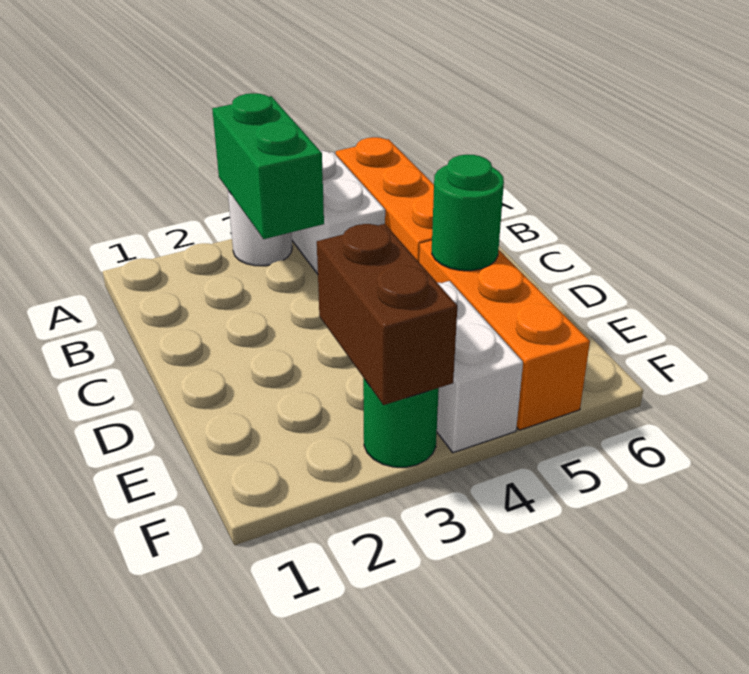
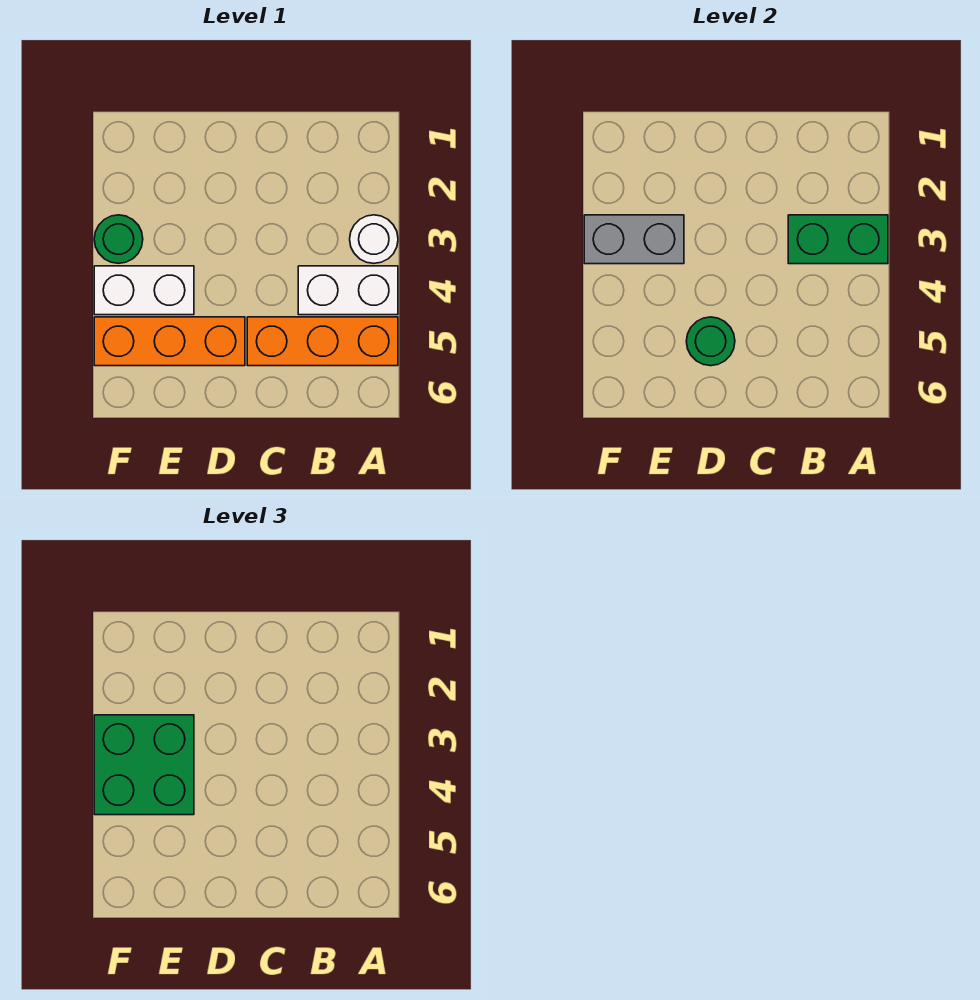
brown 1x2 brick [317,224,457,405] -> grey 1x2 brick [584,215,684,264]
none -> green 2x2 brick [94,715,194,815]

